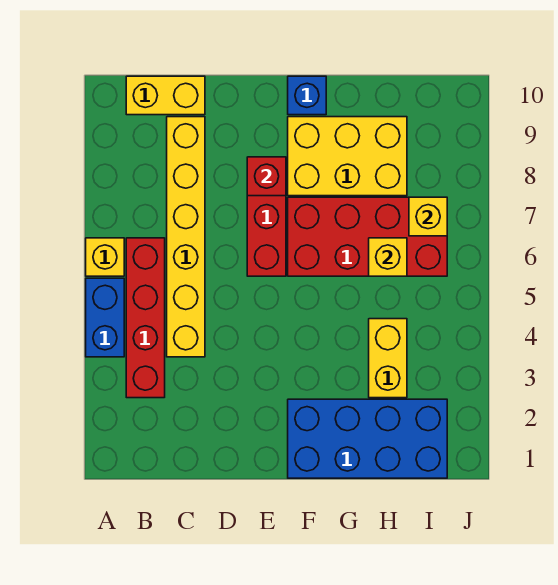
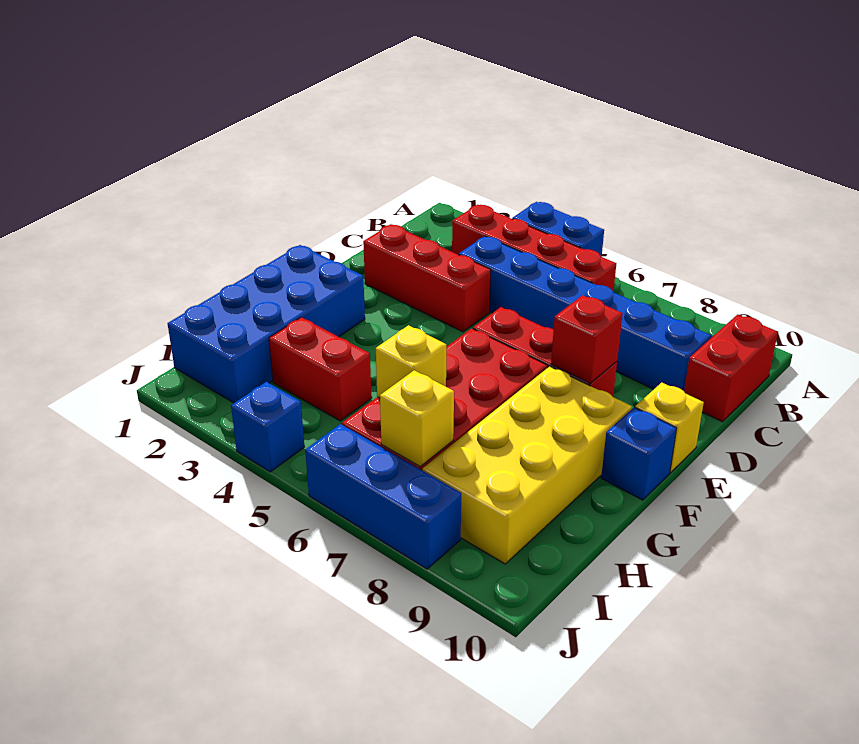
yellow 1x1 brick [86,238,124,276] -> yellow 1x1 brick moved to [635,383,704,473]
yellow 1x2 brick [126,76,205,115] -> red 1x2 brick [684,315,778,422]
yellow 1x6 brick [167,117,205,357] -> blue 1x6 brick [459,236,711,391]
none -> red 1x3 brick [363,224,491,332]
yellow 2x3 brick [288,117,407,196] -> yellow 2x4 brick [422,366,632,564]
yellow 1x2 brick [369,319,407,398] -> red 1x2 brick [269,317,372,421]
none -> blue 1x1 brick [231,382,304,472]
none -> blue 1x3 brick [305,424,461,569]

